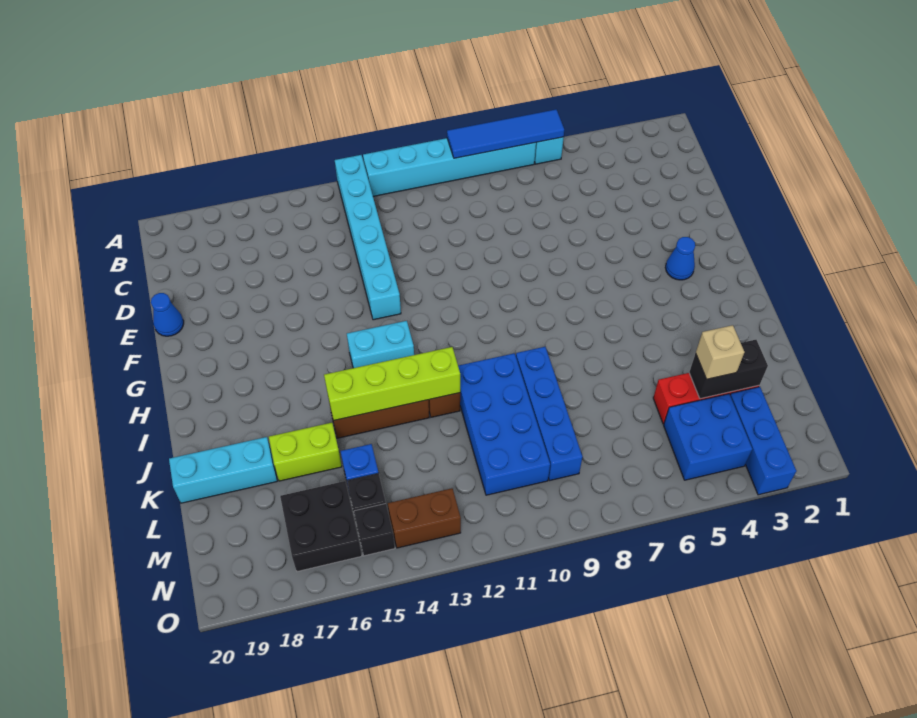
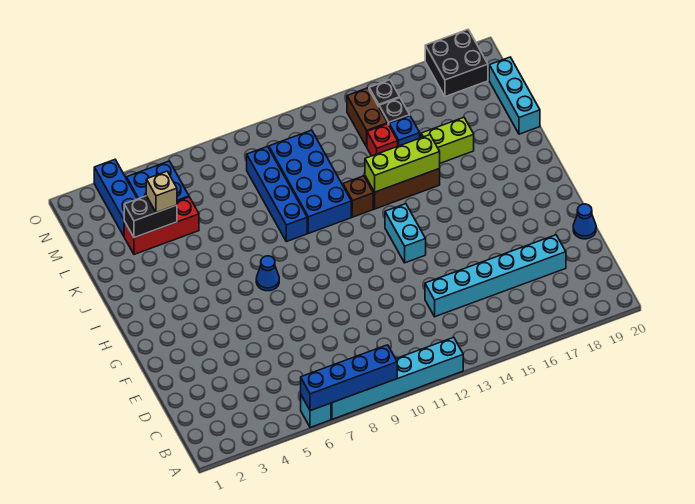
blue 1x4 tile [447,109,564,158] -> blue 1x4 brick [301,345,397,411]
cyan 1x6 brick [335,155,401,320] -> cyan 1x6 brick turned to [425,235,566,317]
blue 1x1 cone [665,237,695,280] -> blue 1x1 cone moved to [256,256,279,291]
cyan 1x2 brick [347,321,414,368] -> cyan 1x2 brick turned to [385,204,426,263]
lime 1x4 brick [324,347,460,420] -> lime 1x3 brick [365,135,440,192]
cyan 1x3 brick [169,437,277,503] -> cyan 1x3 brick turned to [489,57,540,134]
none -> red 1x1 brick [367,124,398,156]
black 2x2 brick [280,481,362,572] -> black 2x2 brick moved to [425,30,488,97]
brown 1x2 brick [388,488,461,548] -> brown 1x2 brick turned to [347,88,388,147]

